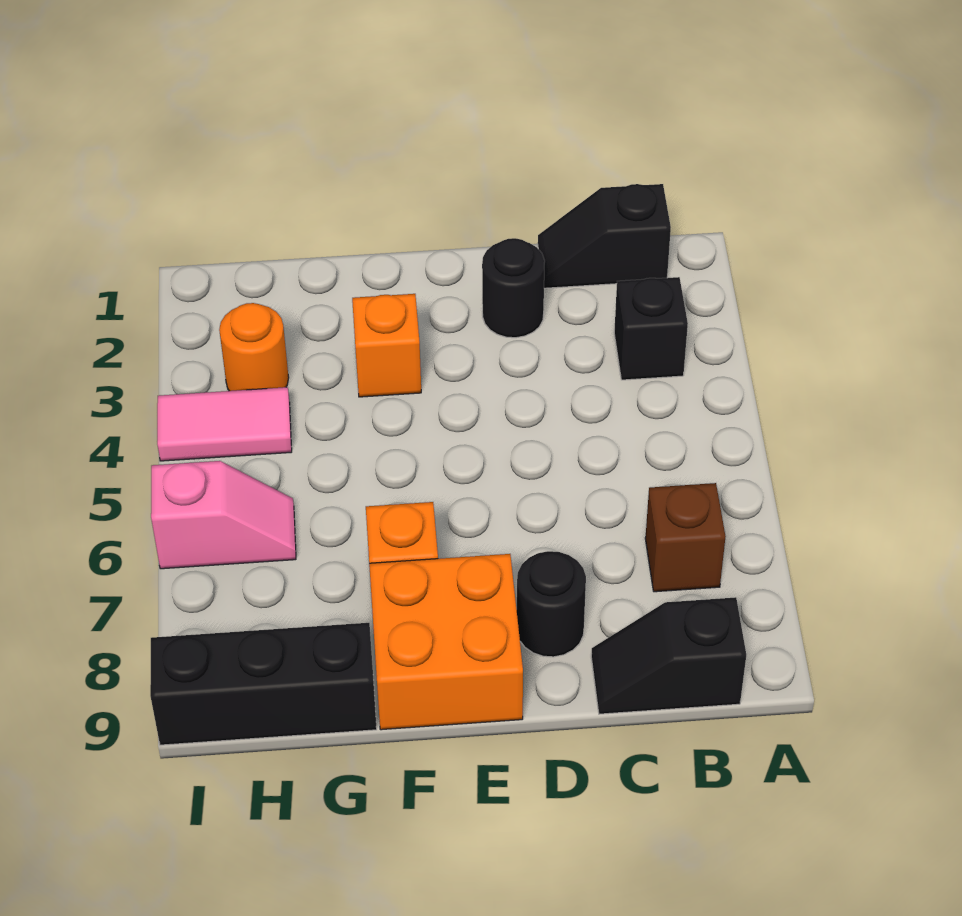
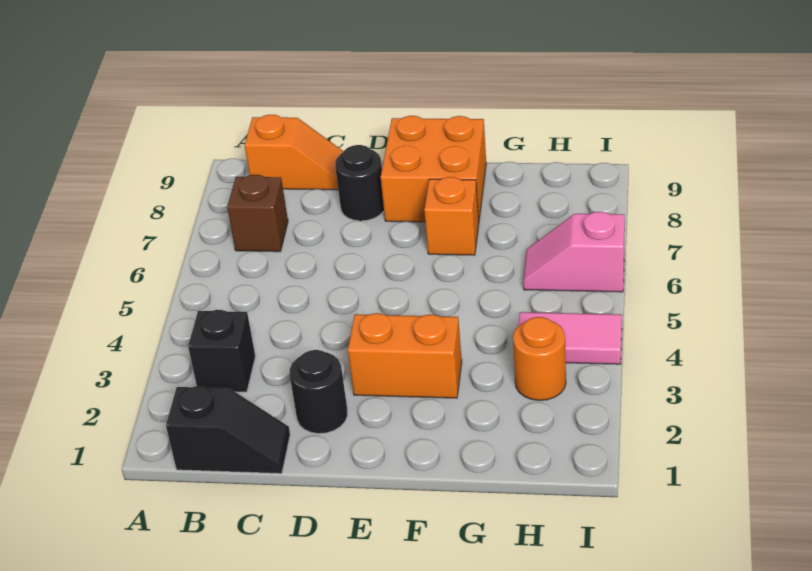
black 1x2 slope [591,597,746,714] -> orange 1x2 slope [245,115,344,190]
orange 1x1 brick [352,294,421,397] -> orange 1x2 brick [348,313,462,398]
black 1x3 brick [150,623,377,745] -> none

